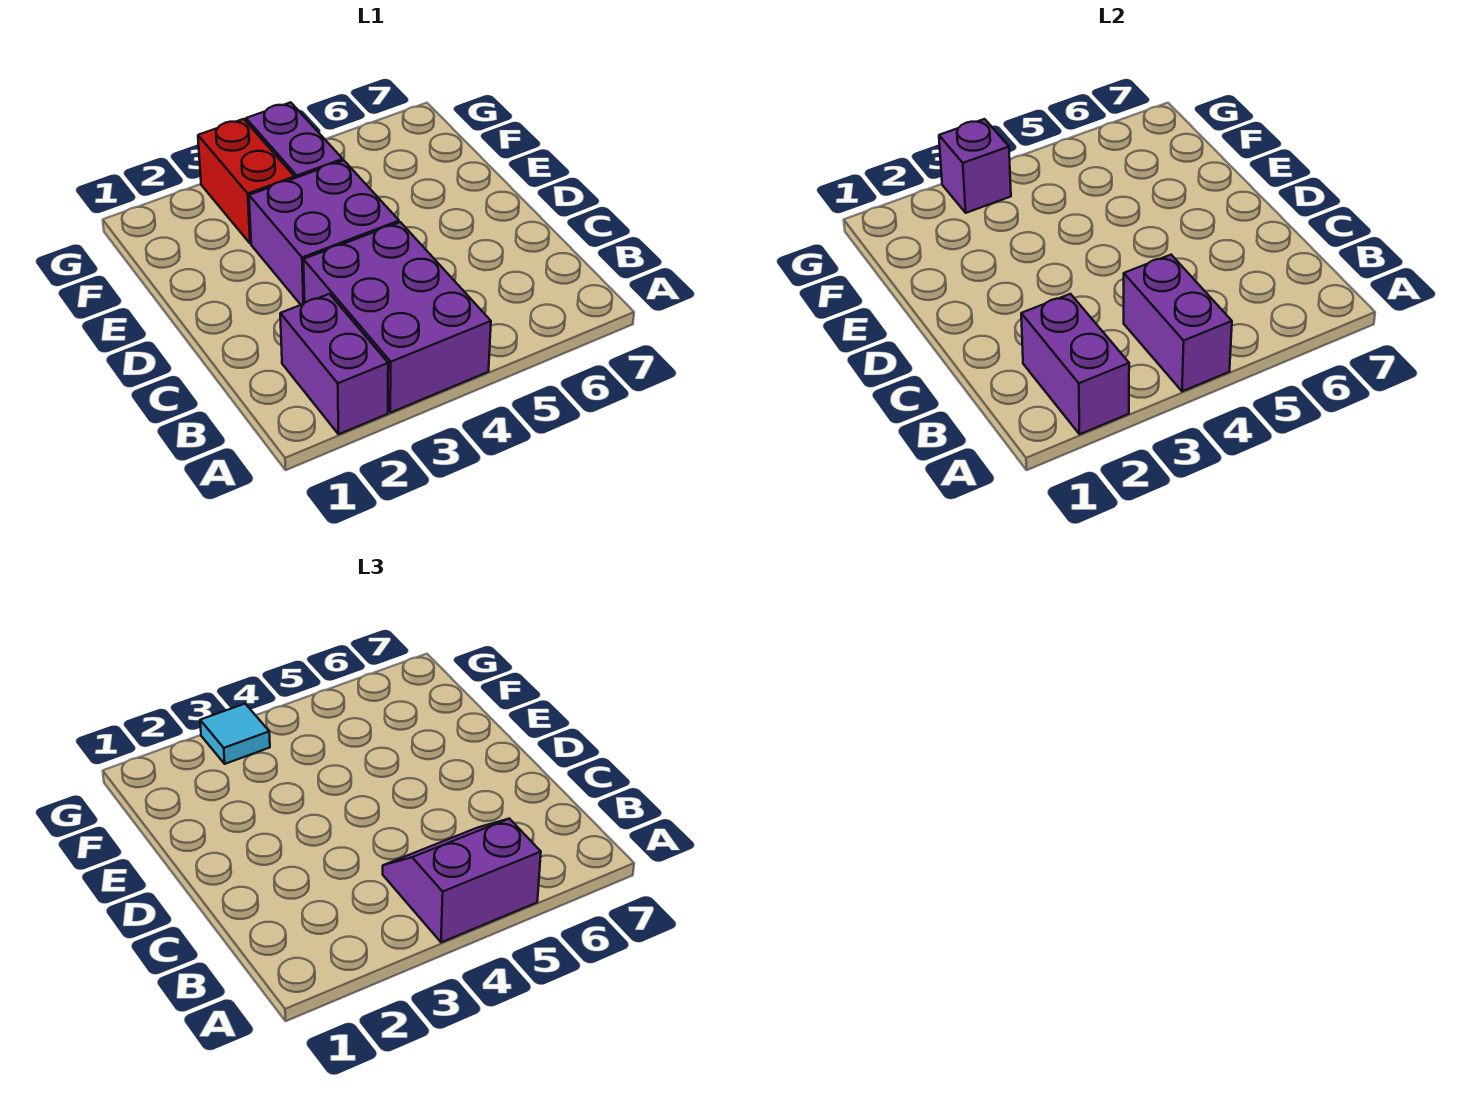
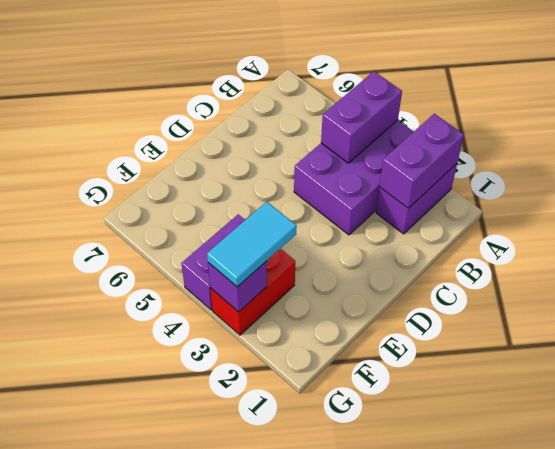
purple 2x2 slope [383,819,541,942] -> none
purple 2x2 brick [249,160,399,305] -> none
cyan 1x1 tile [200,704,270,764] -> cyan 1x2 tile [207,202,297,287]

